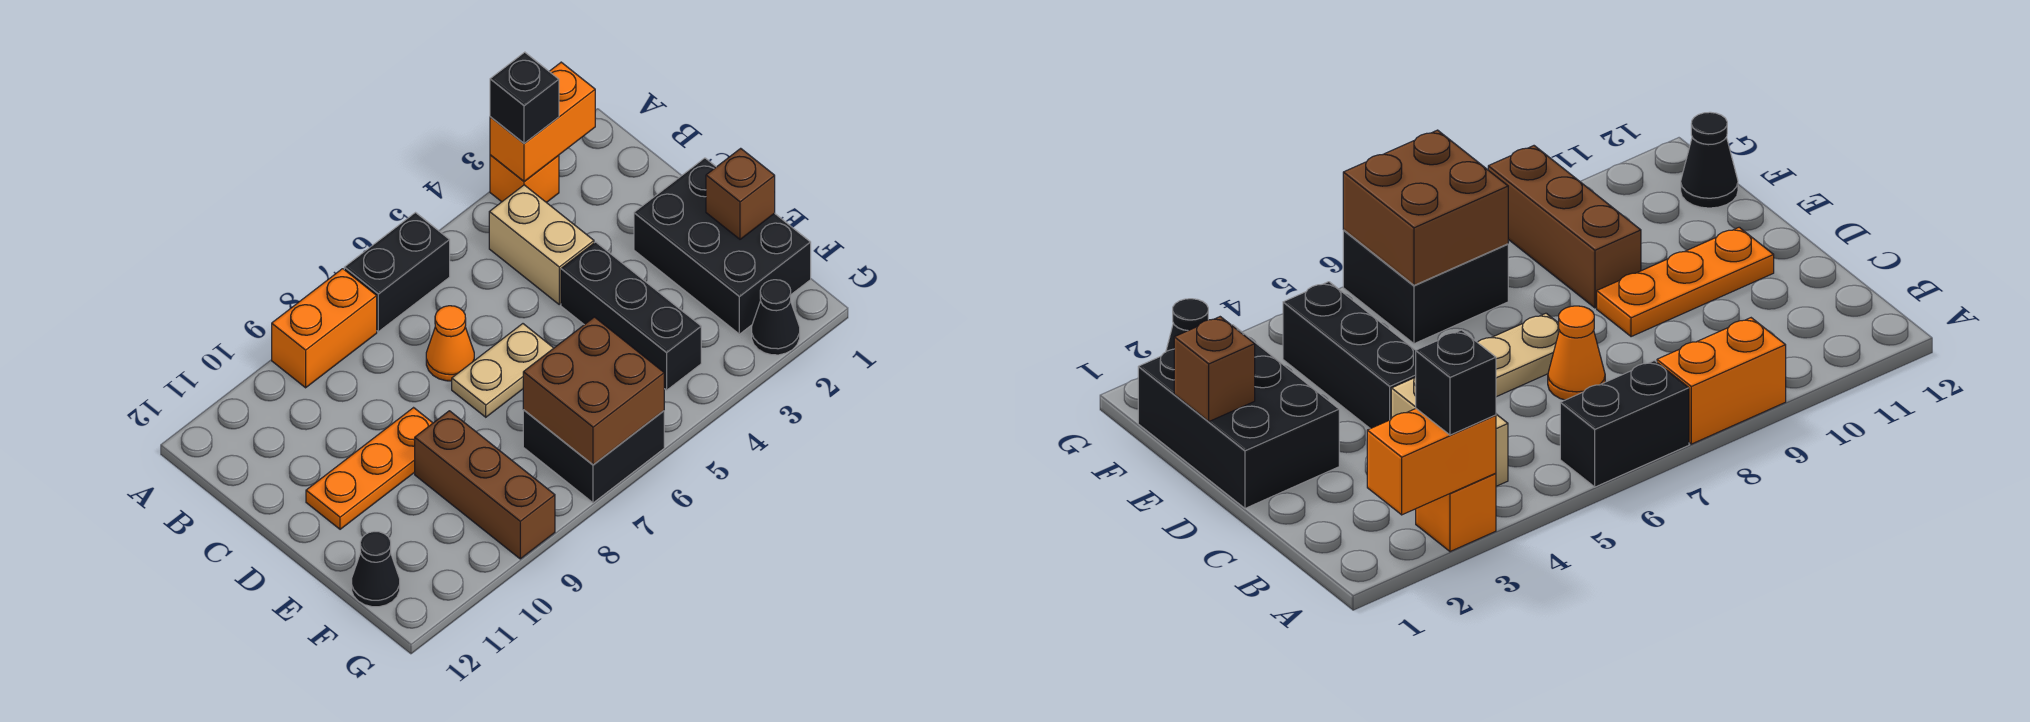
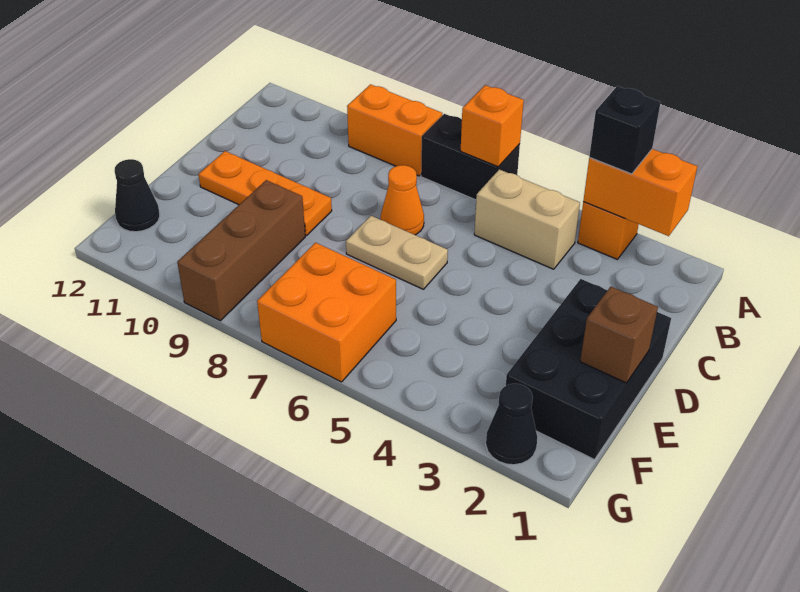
none -> orange 1x1 brick [461,85,524,167]
tan 1x2 brick [489,185,594,304] -> tan 1x2 brick turned to [474,169,580,269]
black 1x3 brick [561,242,701,390] -> none
black 2x2 brick [523,410,664,503] -> orange 2x2 brick [257,243,396,382]
brown 2x2 brick [523,317,664,465] -> none

